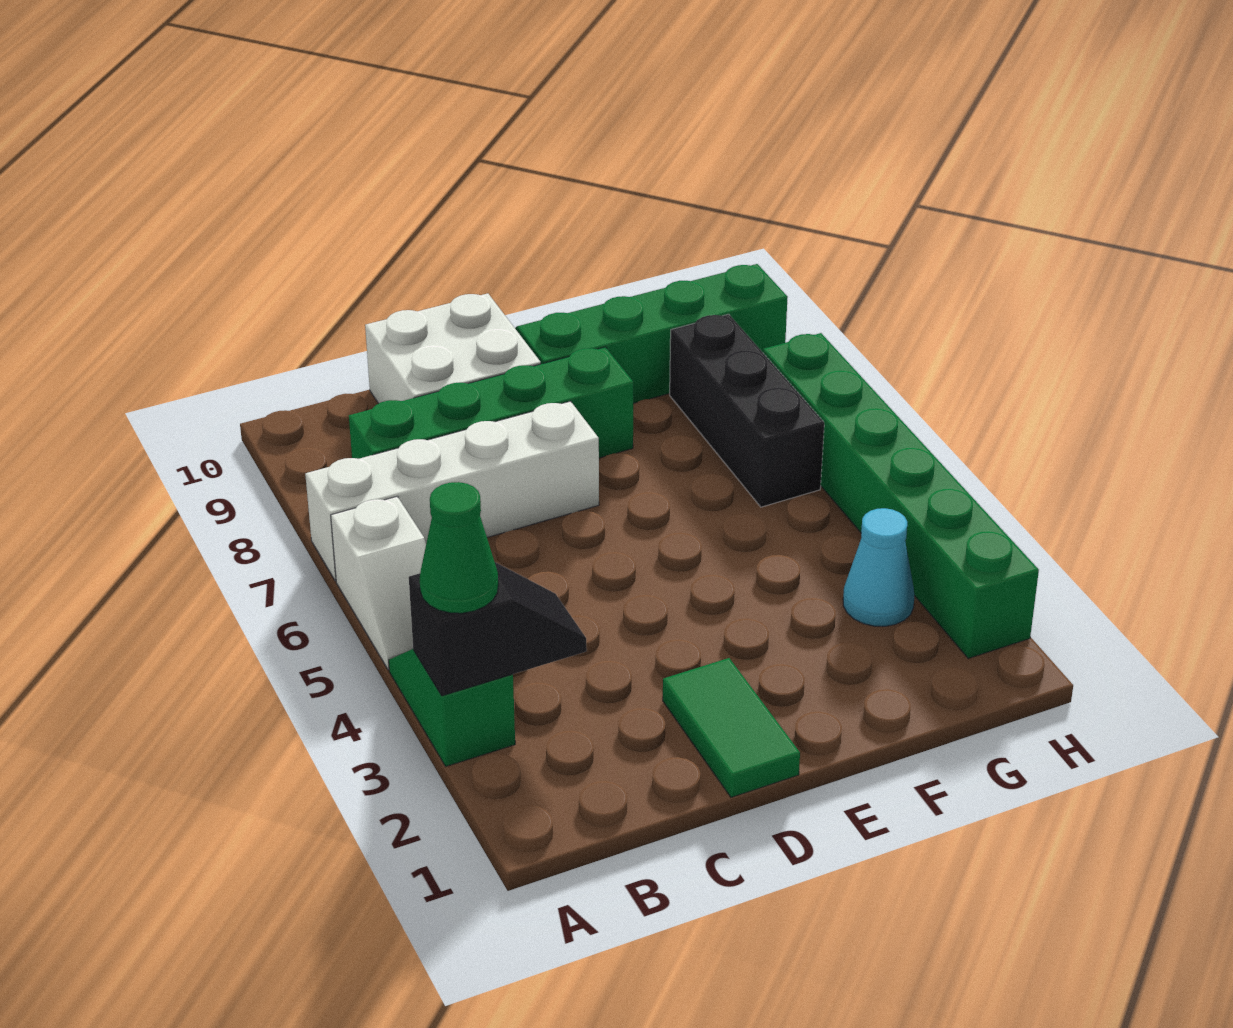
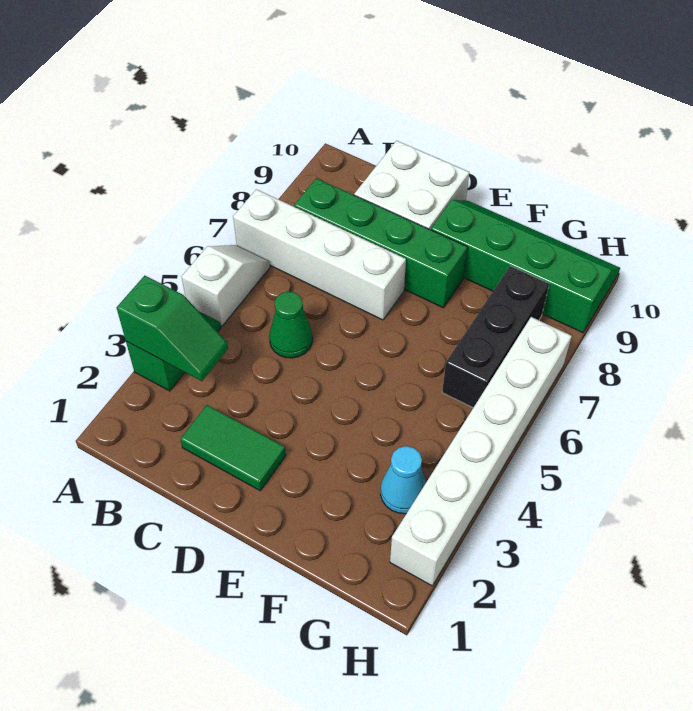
black 1x2 slope [409,562,587,696] -> green 1x2 slope [117,276,228,381]
green 1x1 cone [420,482,498,613] -> green 1x1 cone moved to [269,292,313,358]
white 1x2 slope [331,497,426,670] -> white 1x2 slope turned to [182,245,270,326]
green 1x2 tile [663,658,800,797] -> green 1x2 tile turned to [180,405,286,491]
green 1x6 brick [763,333,1039,659] -> white 1x6 brick [390,317,572,586]

